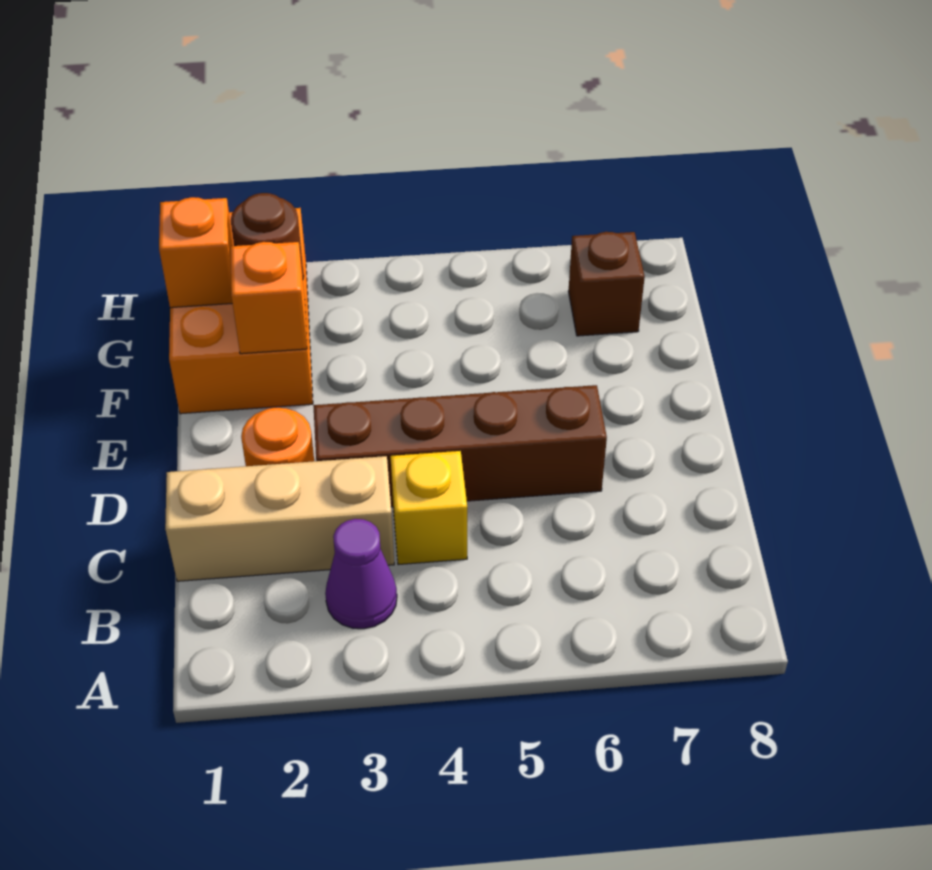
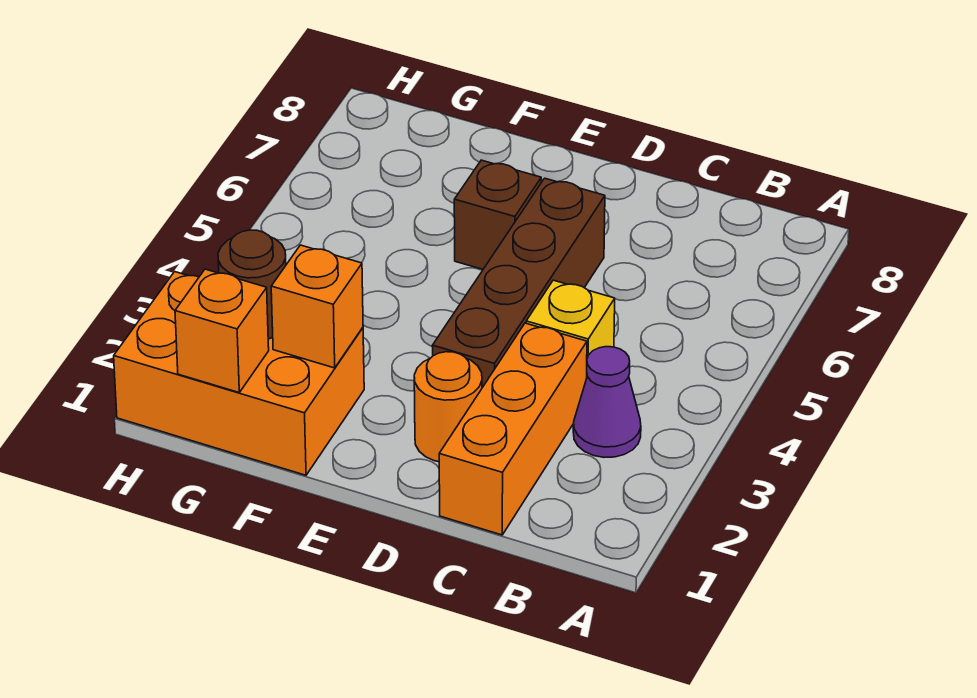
tan 1x3 brick [165,456,394,581] -> orange 1x3 brick [439,323,587,535]
brown 1x1 brick [568,232,645,336] -> brown 1x1 brick moved to [454,160,541,269]

